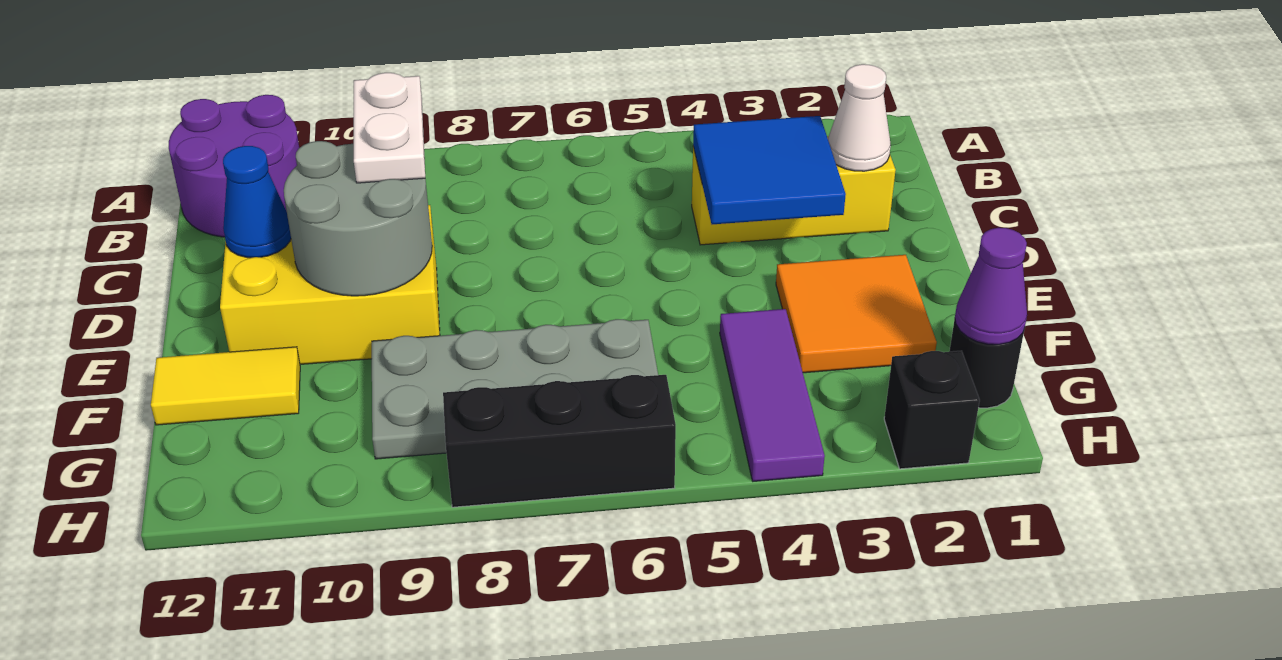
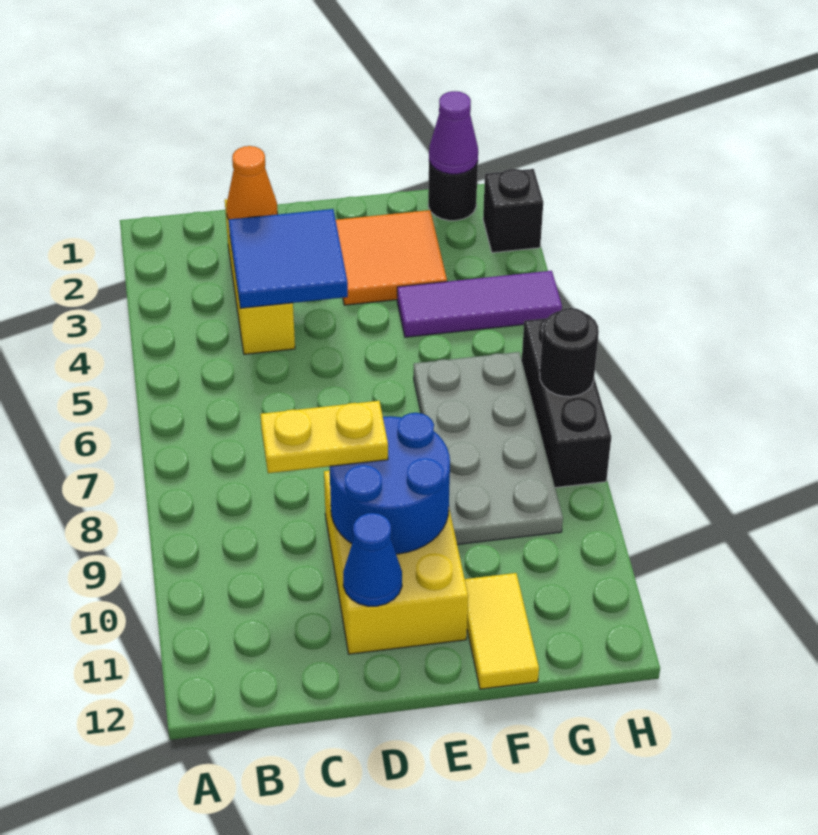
purple 2x2 round brick [169,95,299,237] -> none
white 1x1 cone [828,64,891,171] -> orange 1x1 cone [226,146,277,219]
white 1x2 plate [354,73,425,183] -> yellow 1x2 plate [260,401,388,473]
grey 2x2 round brick [284,141,432,296] -> blue 2x2 round brick [330,413,450,554]
none -> black 1x1 round brick [540,308,599,397]

